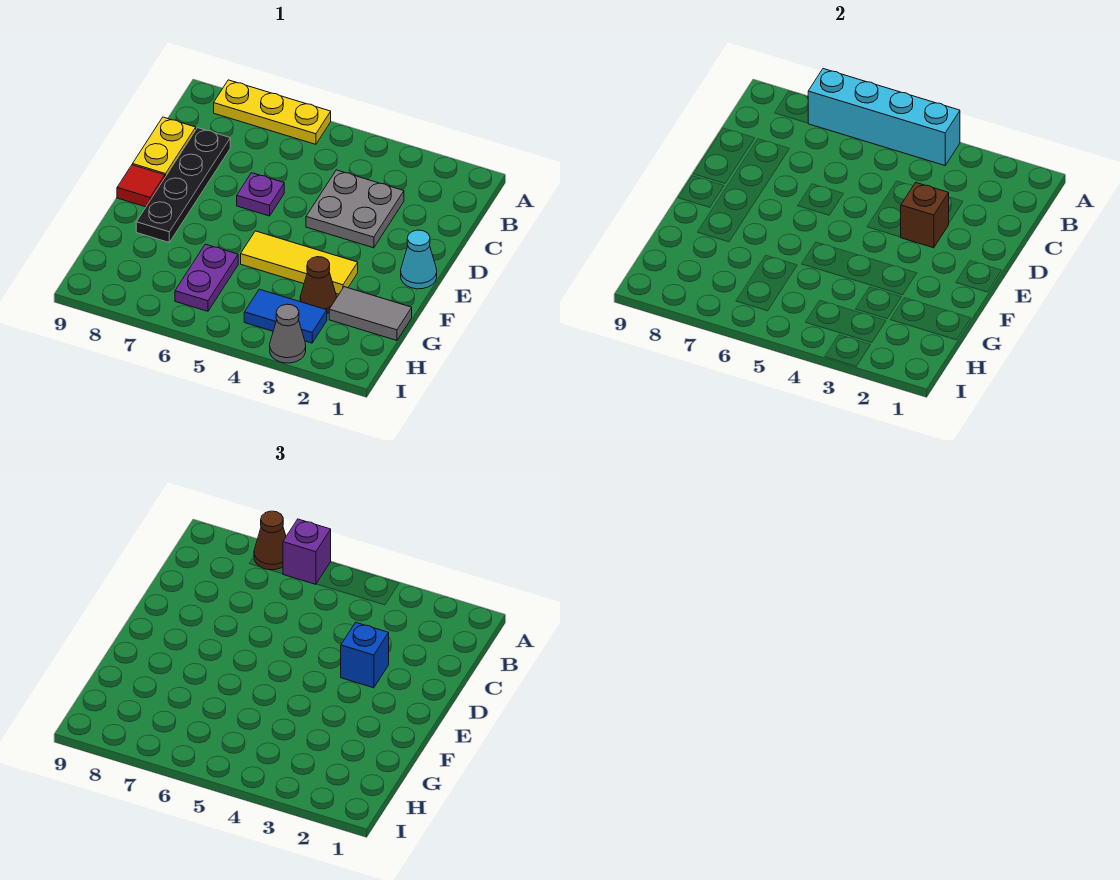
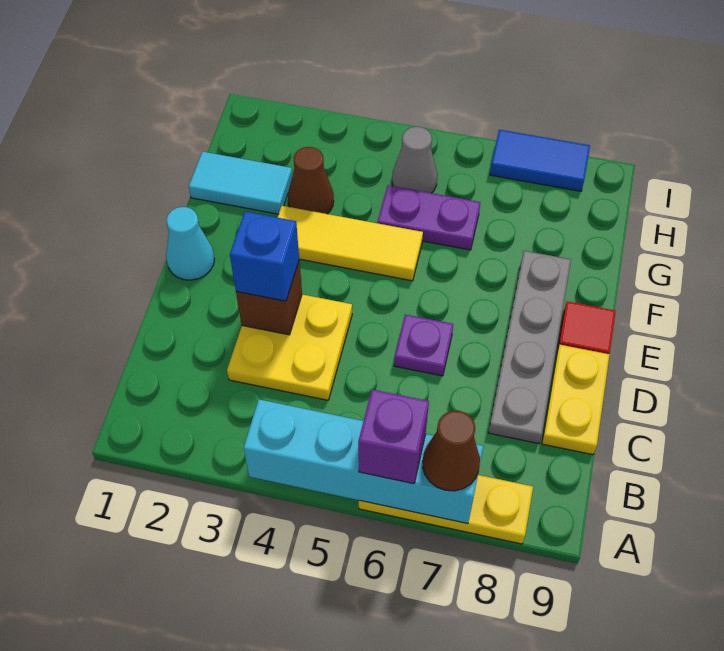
grey 2x2 plate [306,170,404,248] -> yellow 2x2 plate [227,294,352,400]
black 1x4 plate [136,128,230,242] -> grey 1x4 plate [488,251,571,443]
grey 1x2 tile [329,287,412,340] -> cyan 1x2 tile [189,152,292,214]
purple 1x2 plate [175,244,238,311] -> purple 1x2 plate turned to [377,185,480,250]
blue 1x2 tile [244,289,327,343] -> blue 1x2 tile moved to [490,130,590,191]
grey 1x1 cone [270,304,306,363] -> grey 1x1 cone moved to [392,127,437,193]

